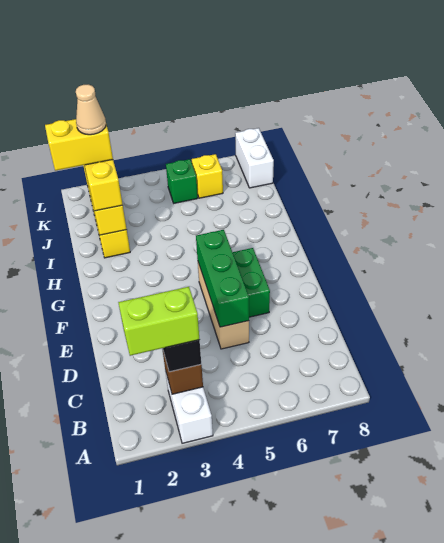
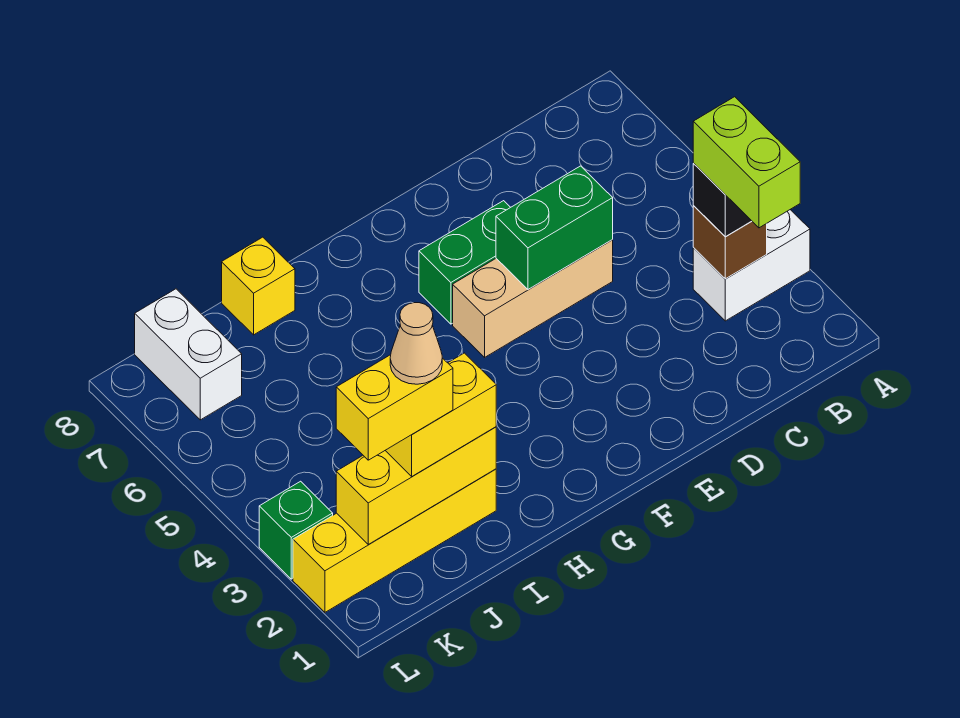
green 1x3 brick [196,230,249,327] -> green 1x2 brick [496,166,613,289]
yellow 1x2 brick [45,119,113,171] -> yellow 1x2 brick turned to [336,355,453,460]
green 1x1 brick [166,159,198,203] -> green 1x1 brick moved to [259,481,333,579]
yellow 1x1 brick [192,154,223,198] -> yellow 1x1 brick moved to [222,237,295,335]
white 1x2 brick [235,128,274,188] -> white 1x2 brick turned to [135,289,242,420]

